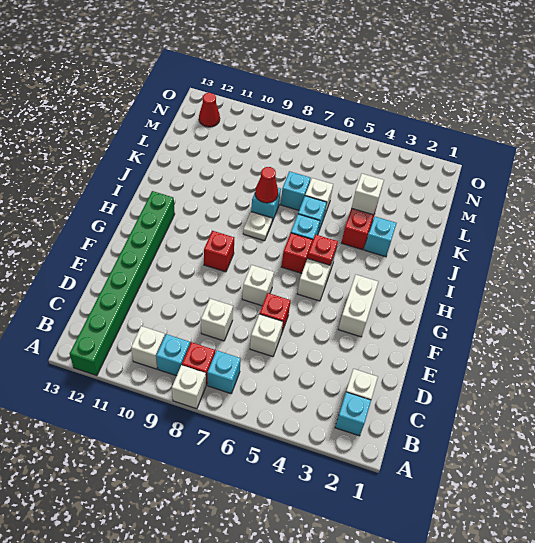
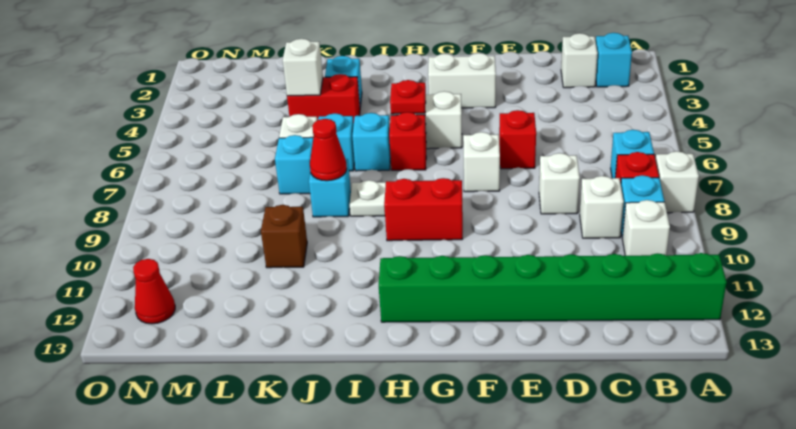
white 1x1 brick [250,314,283,357] -> white 1x1 brick moved to [580,176,624,238]
red 1x1 brick [204,231,234,272] -> red 1x2 brick [384,178,463,241]
none -> brown 1x1 brick [261,205,307,268]

